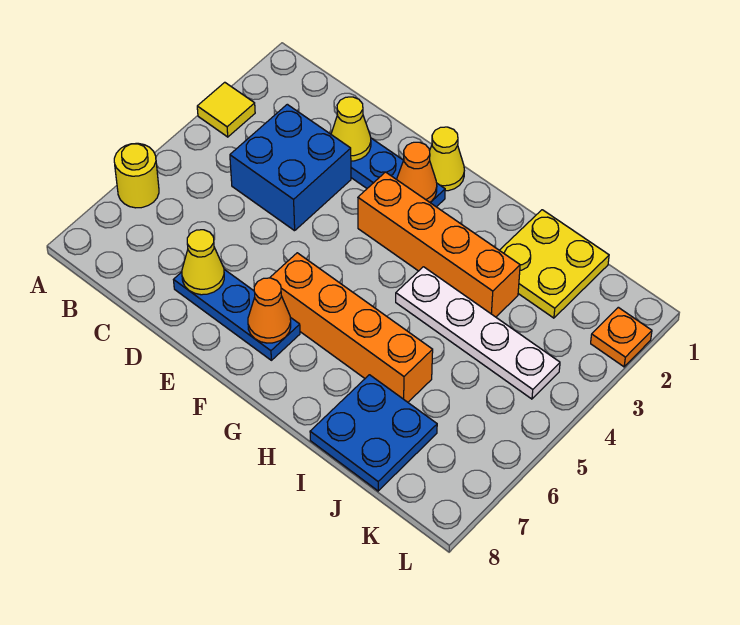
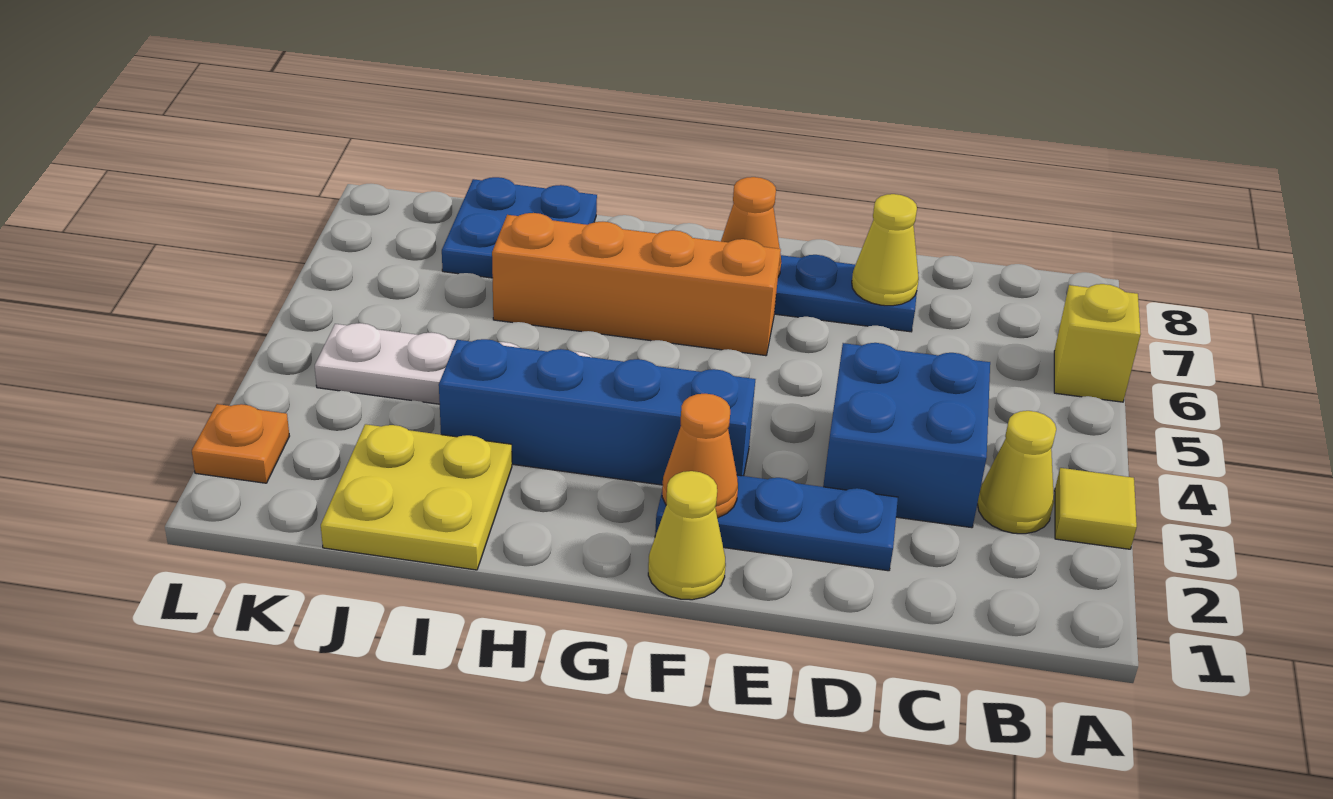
yellow 1x1 round brick [114,143,159,208] -> yellow 1x1 brick [1054,284,1141,402]
yellow 1x1 cone [331,97,371,161] -> yellow 1x1 cone moved to [977,411,1056,534]
orange 1x4 brick [358,172,520,317] -> blue 1x4 brick [439,339,755,485]

